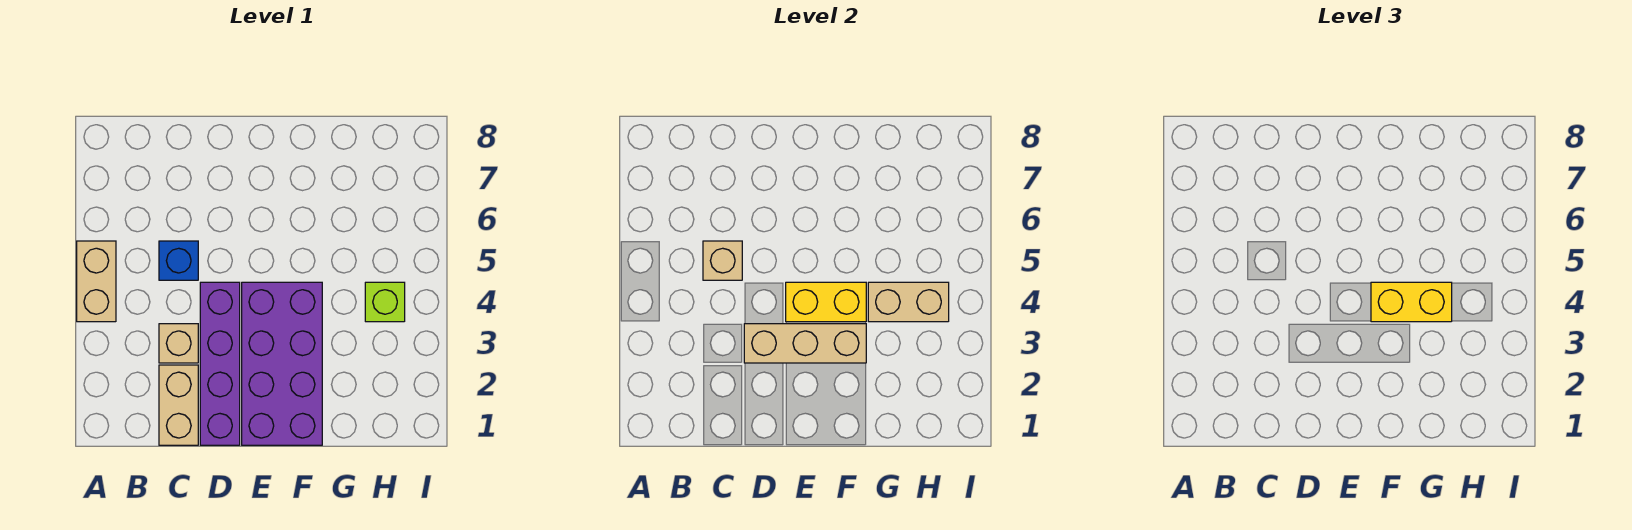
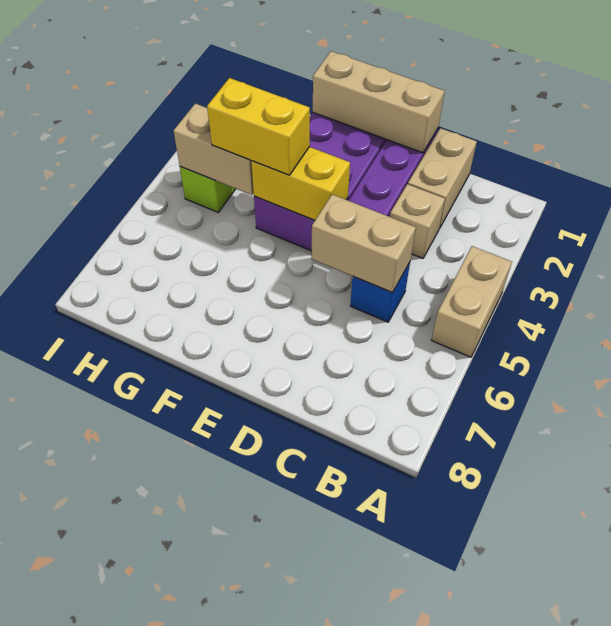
tan 1x1 brick [703,241,742,280] -> tan 1x2 brick [312,194,416,293]
tan 1x3 brick [744,324,866,363] -> tan 1x3 brick moved to [313,51,445,153]

